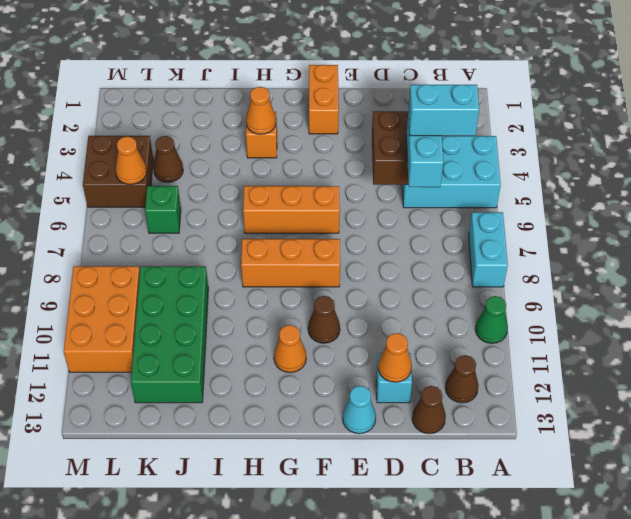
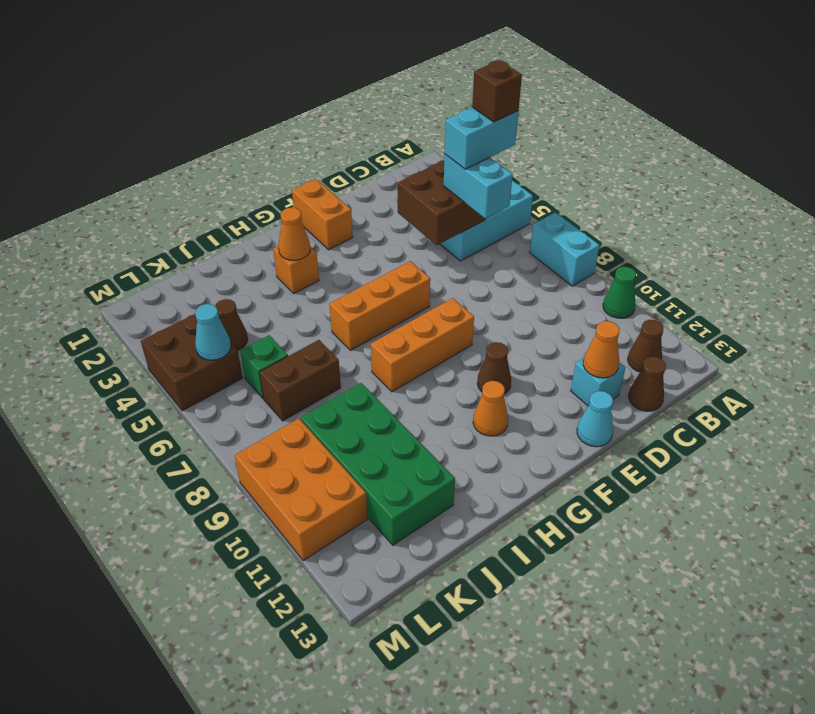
none -> brown 1x1 brick [472,60,522,122]
none -> brown 1x2 brick [260,340,341,421]
orange 1x1 cone [115,136,147,185] -> cyan 1x1 cone [195,304,231,360]

